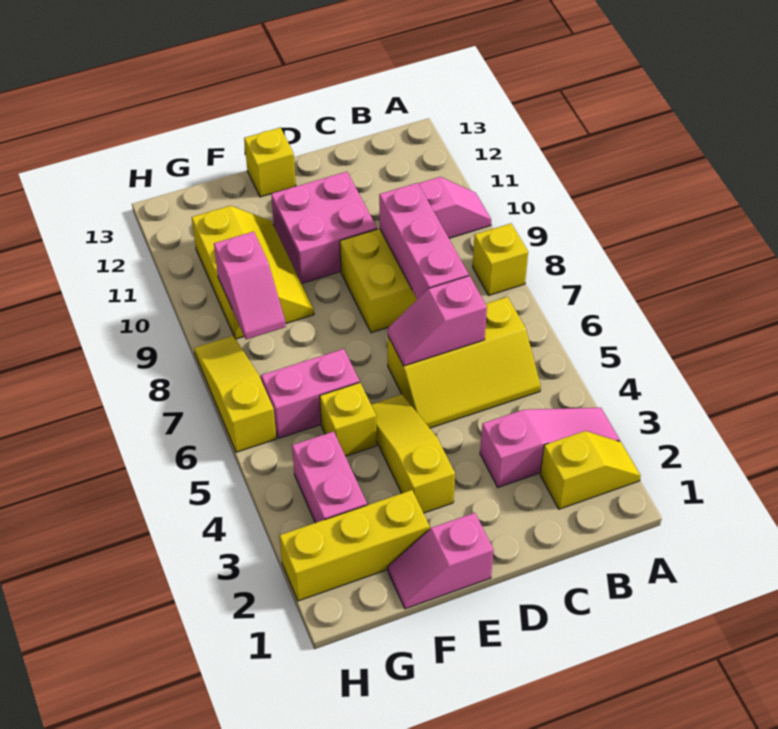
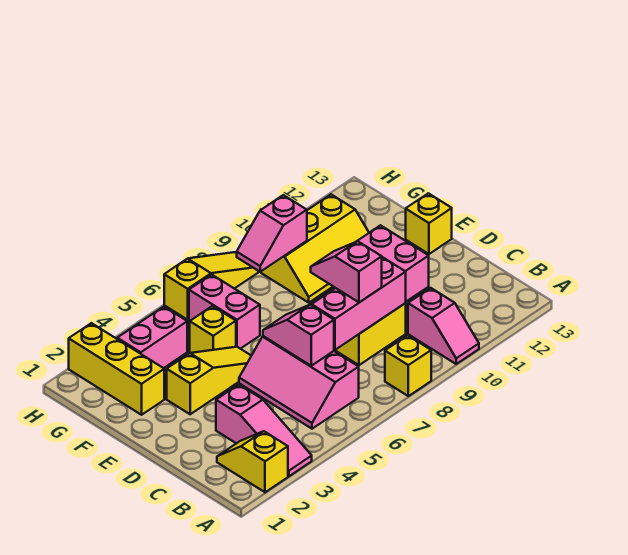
yellow 1x2 slope [540,431,641,509] -> yellow 1x2 slope turned to [217,431,288,492]
yellow 2x3 slope [388,297,541,428] -> pink 2x3 slope [239,336,359,429]
pink 1x2 slope [388,513,494,609] -> pink 1x2 slope moved to [311,241,382,302]

